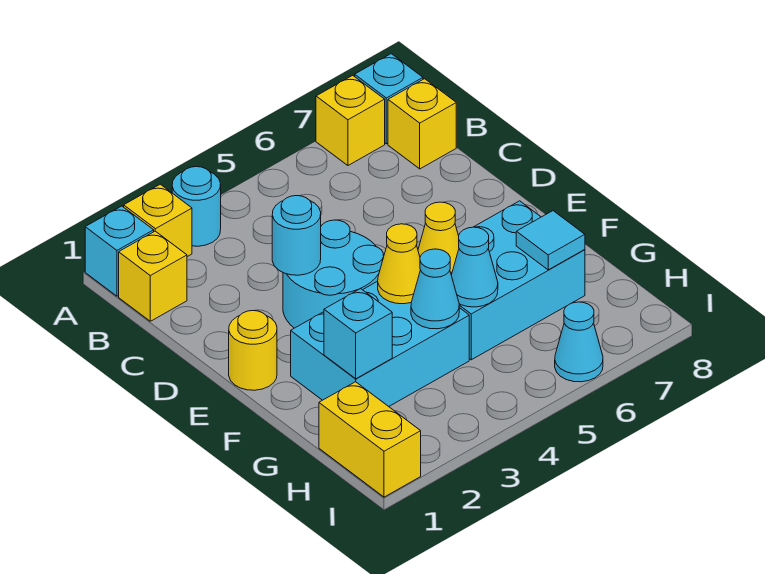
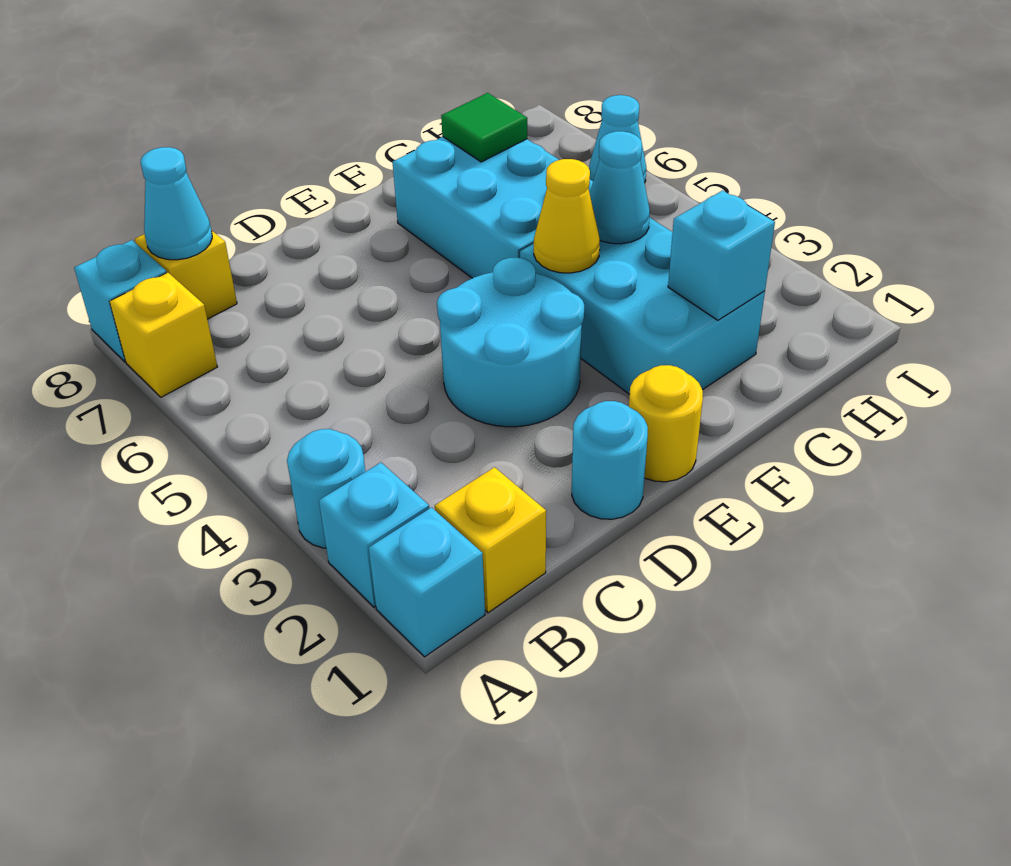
yellow 1x1 brick [124,184,192,257] -> cyan 1x1 brick [319,463,429,607]
cyan 1x1 round brick [272,196,321,275] -> cyan 1x1 round brick moved to [572,401,648,519]
yellow 1x1 cone [418,202,459,275] -> none
cyan 1x1 cone [451,227,498,307] -> cyan 1x1 cone moved to [141,147,212,260]
cyan 1x1 tile [516,211,585,270] -> green 1x1 tile [441,93,527,162]
yellow 1x2 brick [319,382,421,497] -> none

